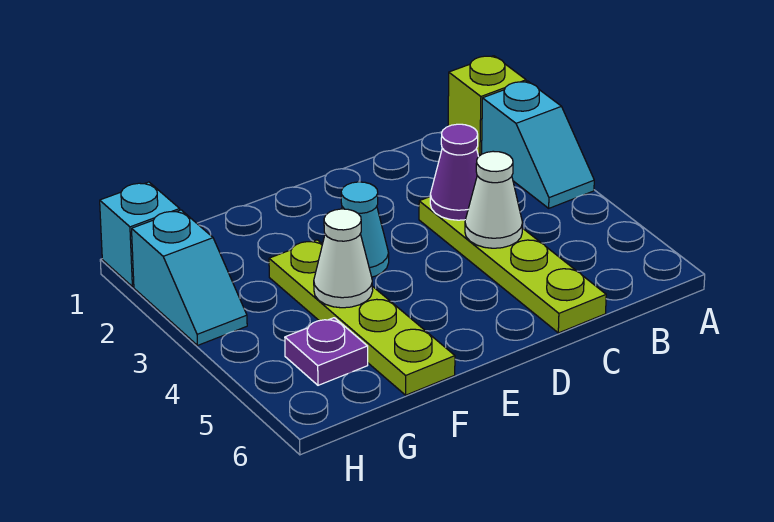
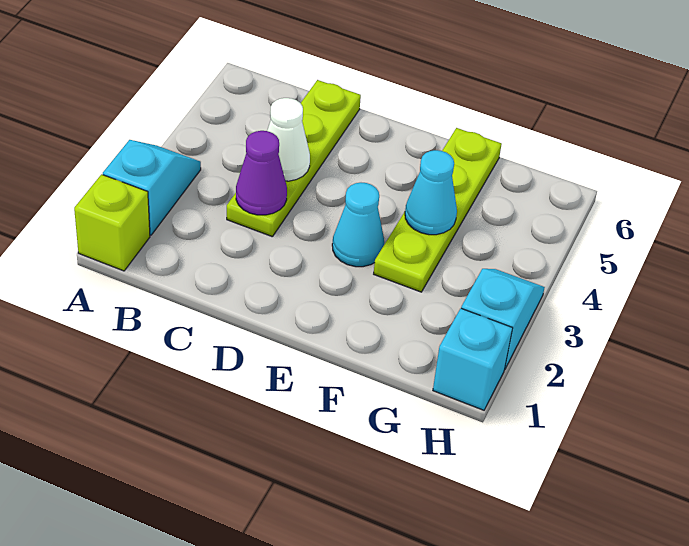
white 1x1 cone [314,209,373,308] -> cyan 1x1 cone [405,150,457,235]
purple 1x1 plate [285,318,368,385] -> none

